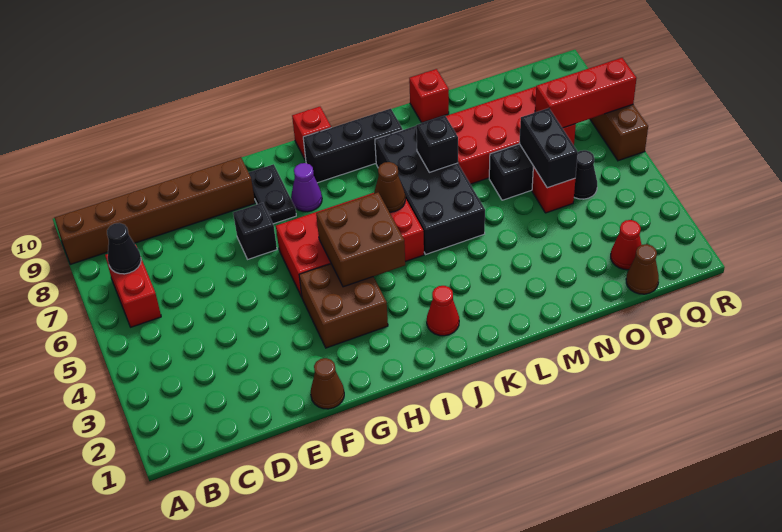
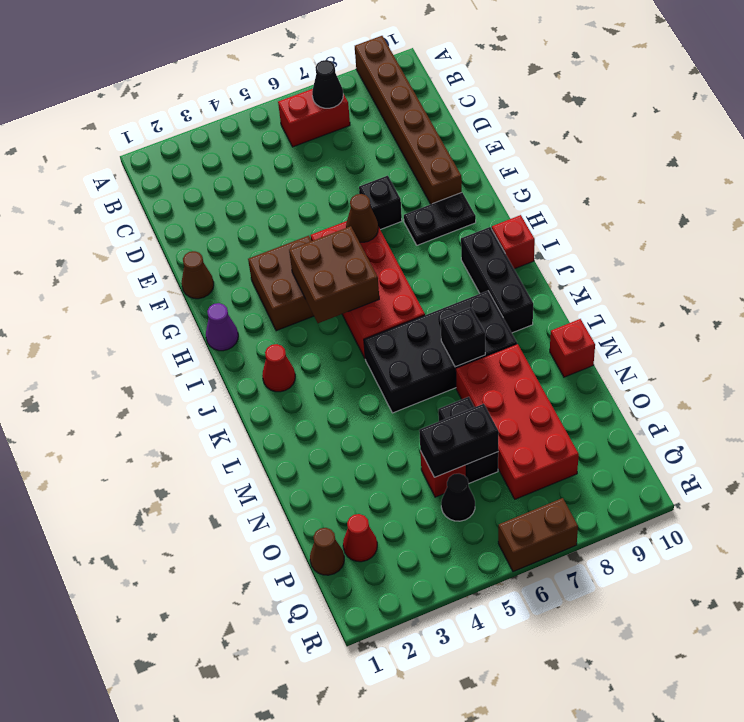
purple 1x1 cone [291,163,322,212] -> purple 1x1 cone moved to [206,303,238,351]
brown 1x1 cone [374,162,405,212] -> brown 1x1 cone moved to [346,194,378,242]
red 1x3 brick [535,58,636,128] -> none

